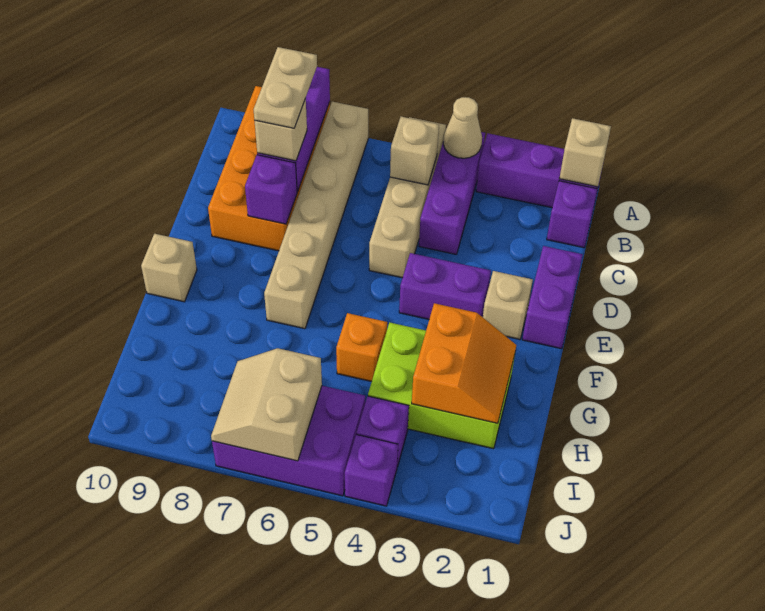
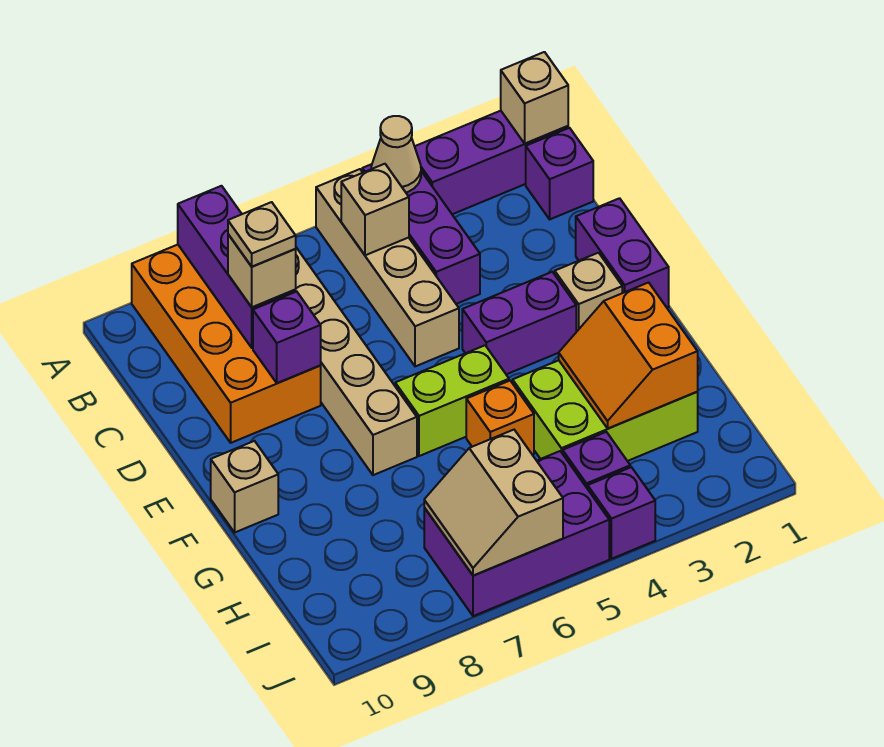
tan 1x2 plate [254,47,317,128] -> tan 1x1 plate [228,202,296,267]
none -> lime 1x2 brick [395,345,509,456]
orange 2x2 slope [412,303,516,423] -> orange 2x2 slope turned to [559,283,698,428]

